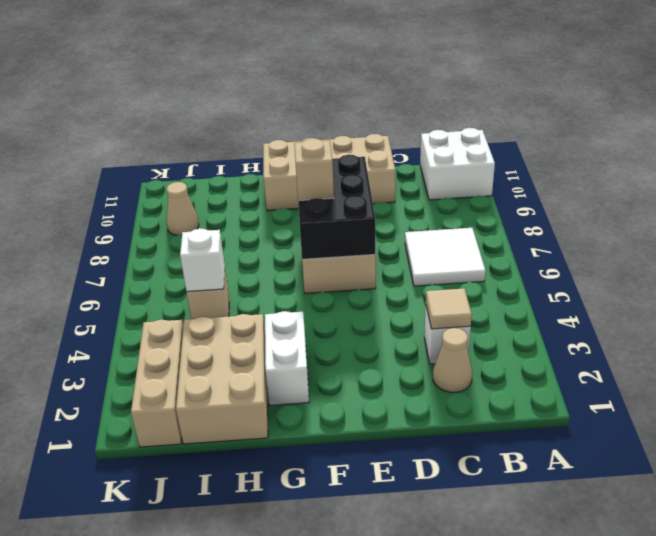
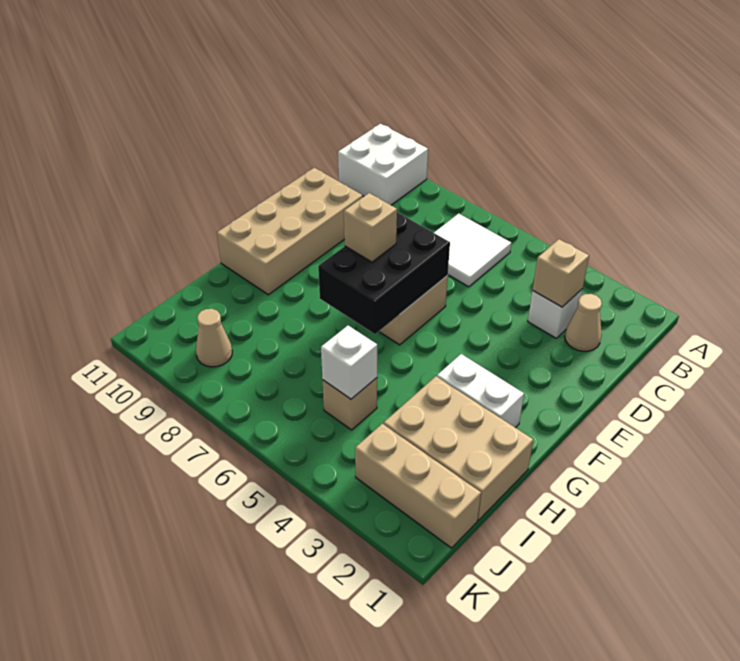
tan 1x1 tile [426,288,472,329] -> tan 1x1 brick [533,239,589,307]
black 2x3 brick [298,155,375,259] -> black 2x3 brick turned to [318,212,450,334]

